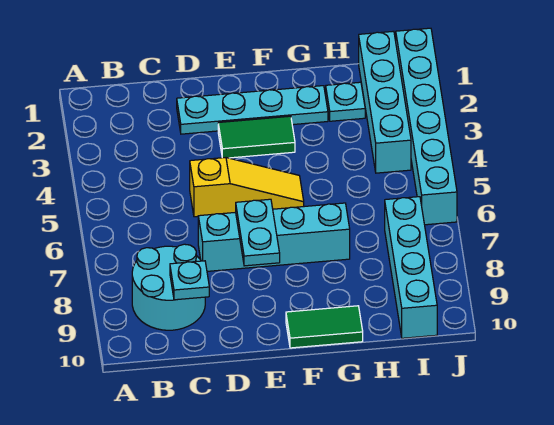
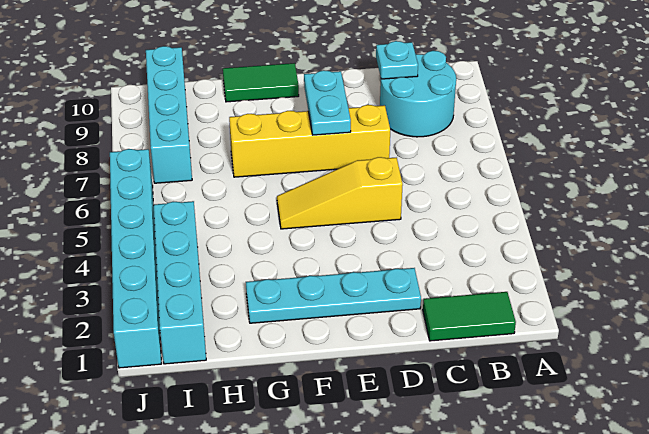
cyan 1x4 brick [198,203,350,271] -> yellow 1x4 brick [229,105,390,177]
green 1x2 tile [218,116,295,158] -> green 1x2 tile moved to [423,292,516,341]
cyan 1x1 plate [326,82,365,121] -> none

